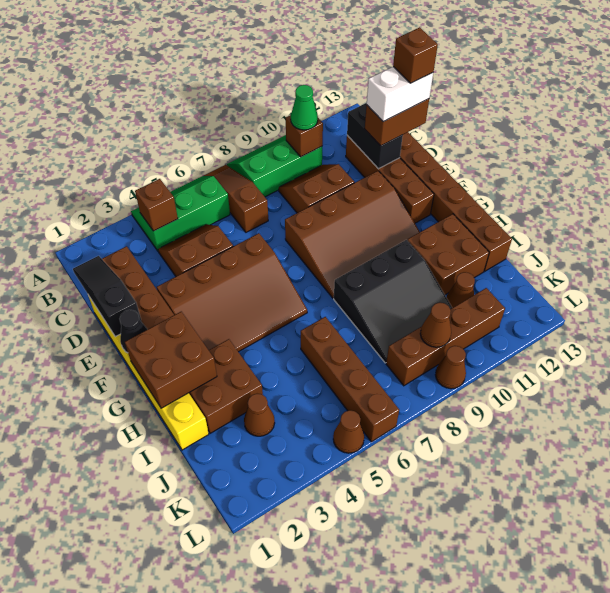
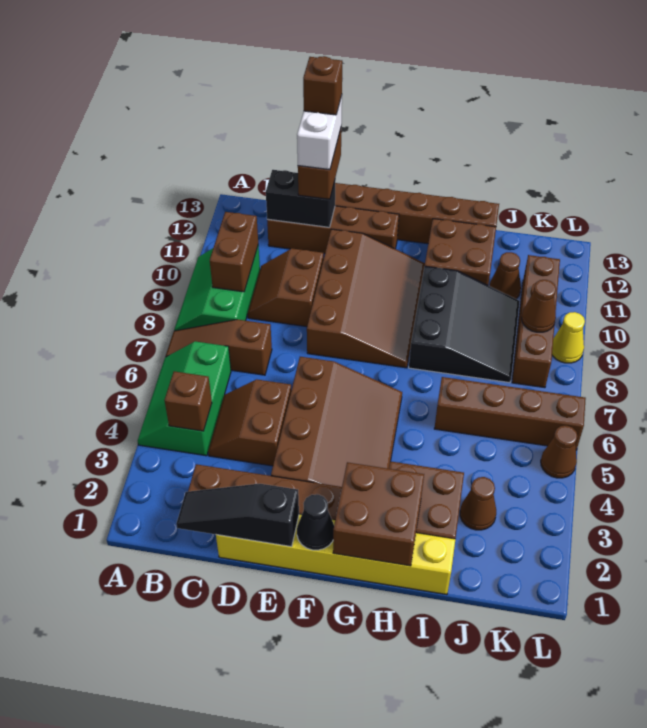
brown 1x1 brick [286,115,323,157] -> brown 1x2 brick [210,212,258,292]
green 1x1 cone [291,85,318,130] -> none
brown 1x1 cone [435,346,466,389] -> yellow 1x1 cone [552,312,585,363]

